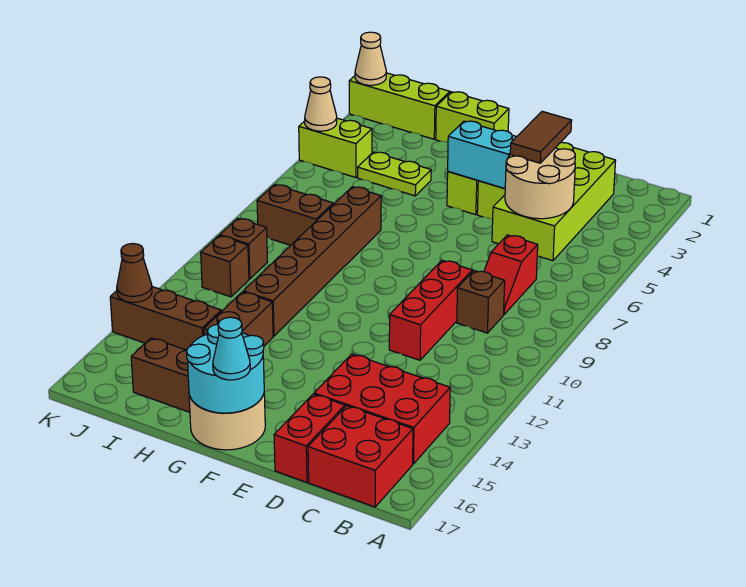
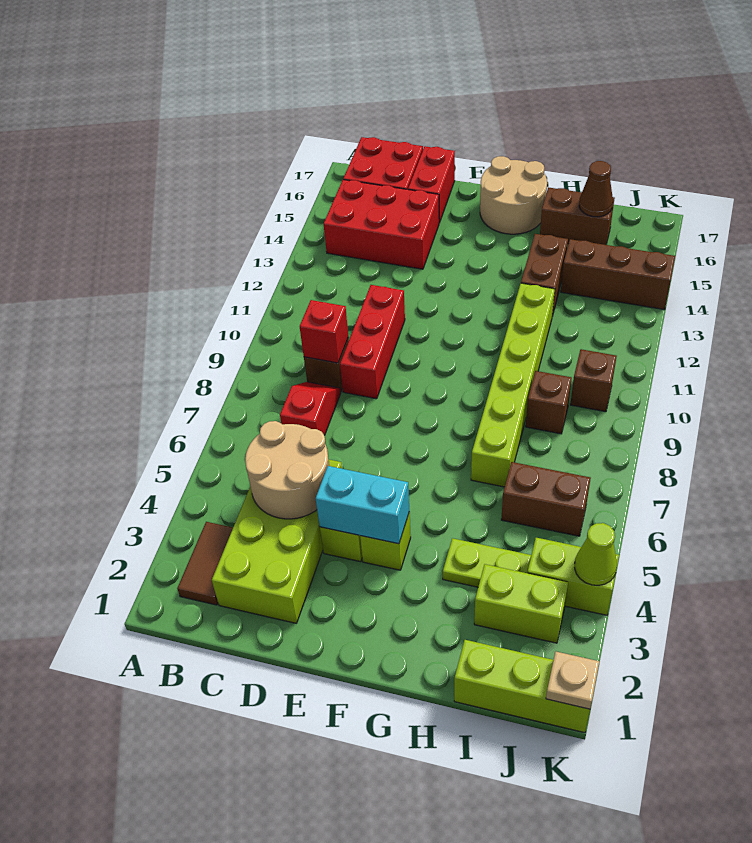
none -> red 1x1 brick [300,300,348,363]
brown 1x2 tile [510,111,572,163] -> brown 1x2 tile moved to [177,522,233,605]
cyan 2x2 round brick [186,324,264,413] -> none
cyan 1x1 cone [213,317,250,380] -> none
lime 1x2 brick [436,92,509,143] -> lime 1x2 brick moved to [474,564,568,643]
brown 1x6 brick [243,187,381,336] -> lime 1x6 brick [471,283,555,487]
brown 1x2 brick [257,185,333,245] -> brown 1x2 brick moved to [501,462,591,536]
brown 1x1 brick [201,236,249,297] -> brown 1x1 brick moved to [526,371,572,434]
tan 1x1 cone [355,32,386,85] -> tan 1x1 plate [546,652,599,709]
tan 1x1 cone [305,77,337,131] -> lime 1x1 cone [575,523,617,585]
brown 1x1 cone [117,244,152,302] -> brown 1x1 cone moved to [579,161,613,217]

